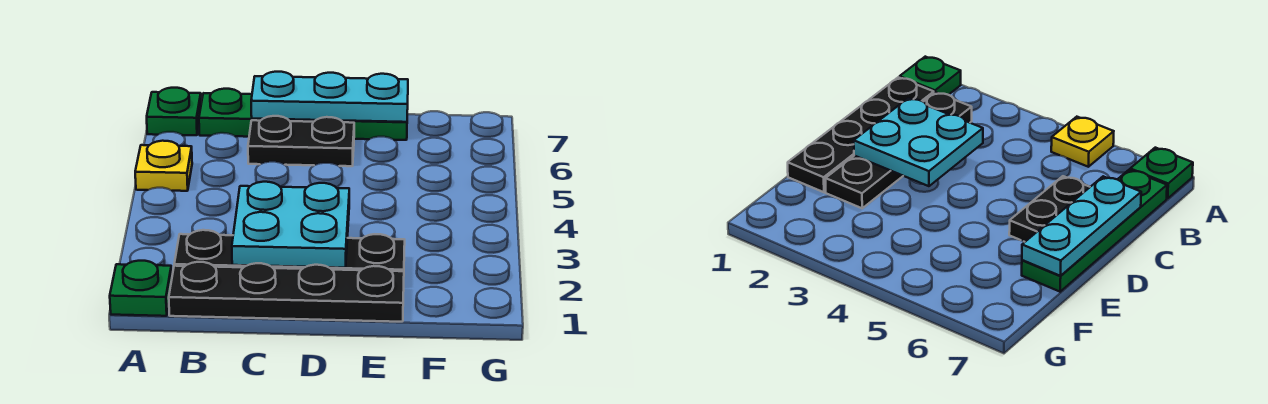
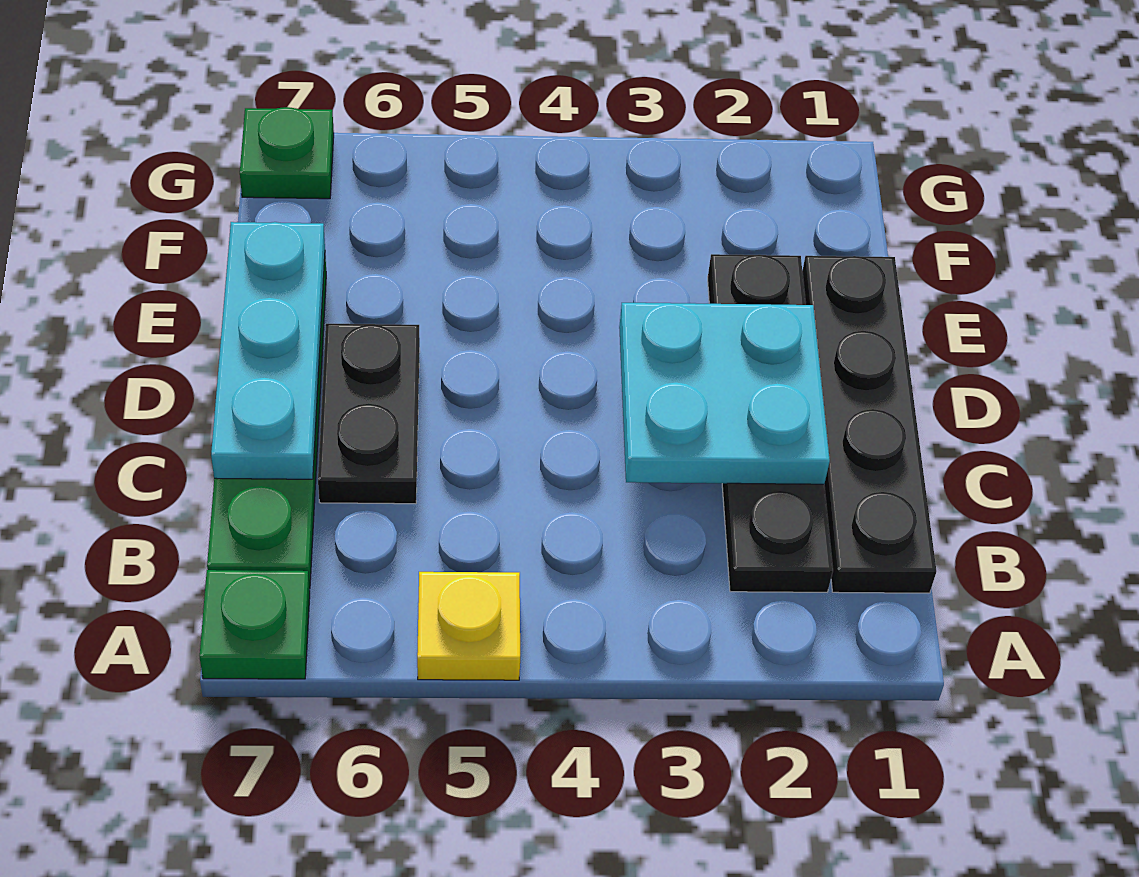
green 1x1 plate [110,261,172,316] -> green 1x1 plate moved to [240,107,334,199]

